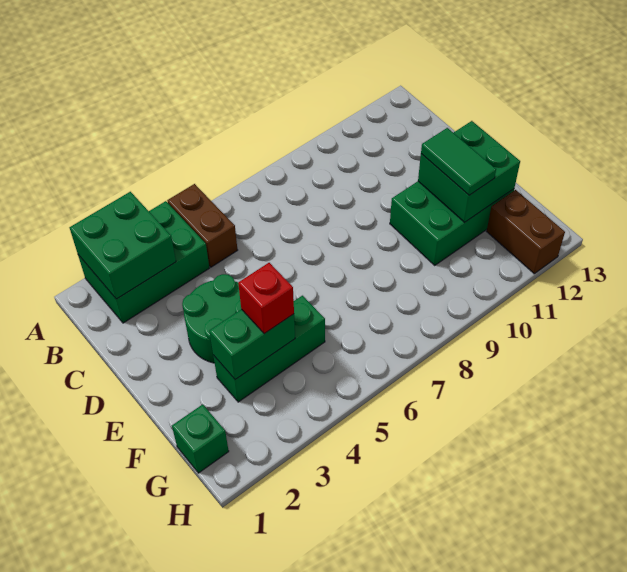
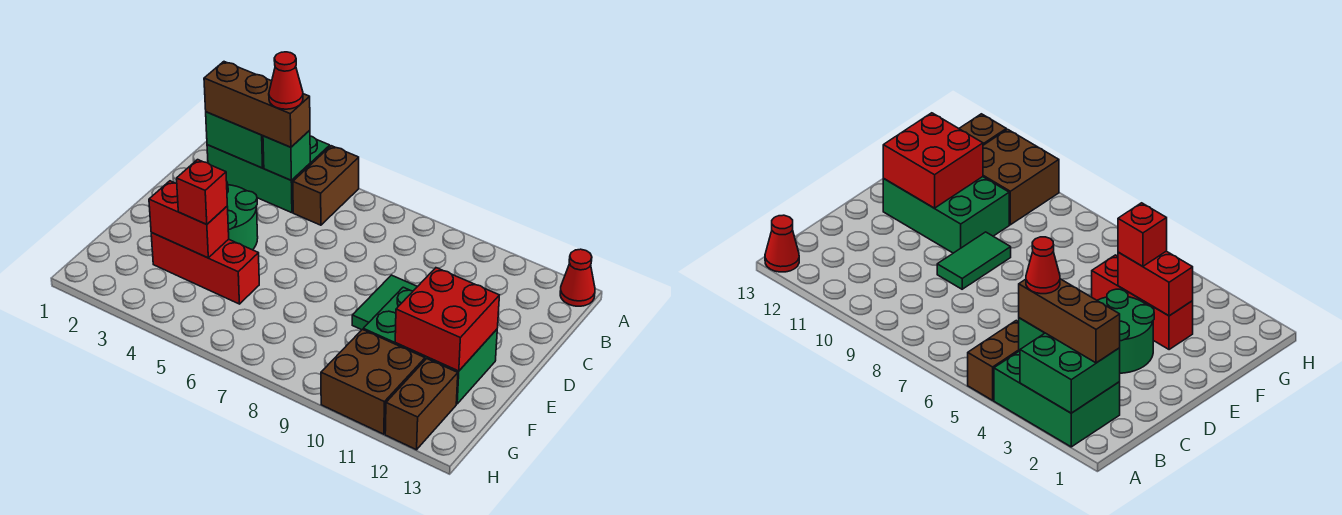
none -> red 1x1 cone [560,249,595,306]
none -> brown 1x3 brick [204,62,310,147]
none -> red 1x1 cone [269,52,303,109]
green 2x2 brick [418,121,520,223] -> red 2x2 brick [395,268,499,371]
green 1x2 tile [421,128,496,195] -> green 1x2 tile moved to [352,275,417,330]
green 1x3 brick [213,296,325,402] -> red 1x3 brick [151,233,259,304]
green 1x2 brick [209,309,295,380] -> red 1x2 brick [149,181,229,258]
green 1x1 brick [172,404,229,473] -> green 1x1 brick moved to [263,130,310,180]
none -> brown 2x2 brick [321,330,425,434]

